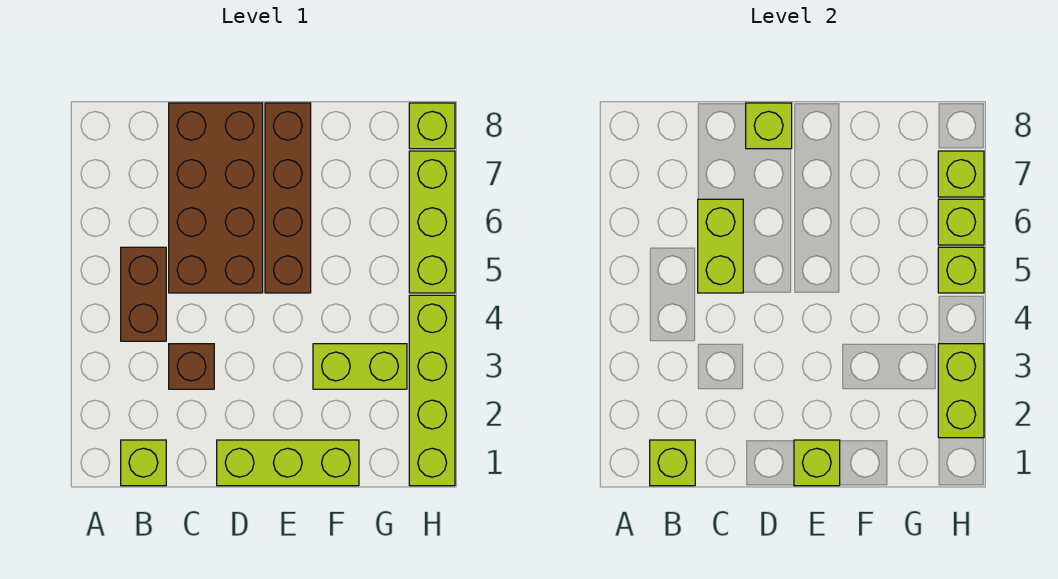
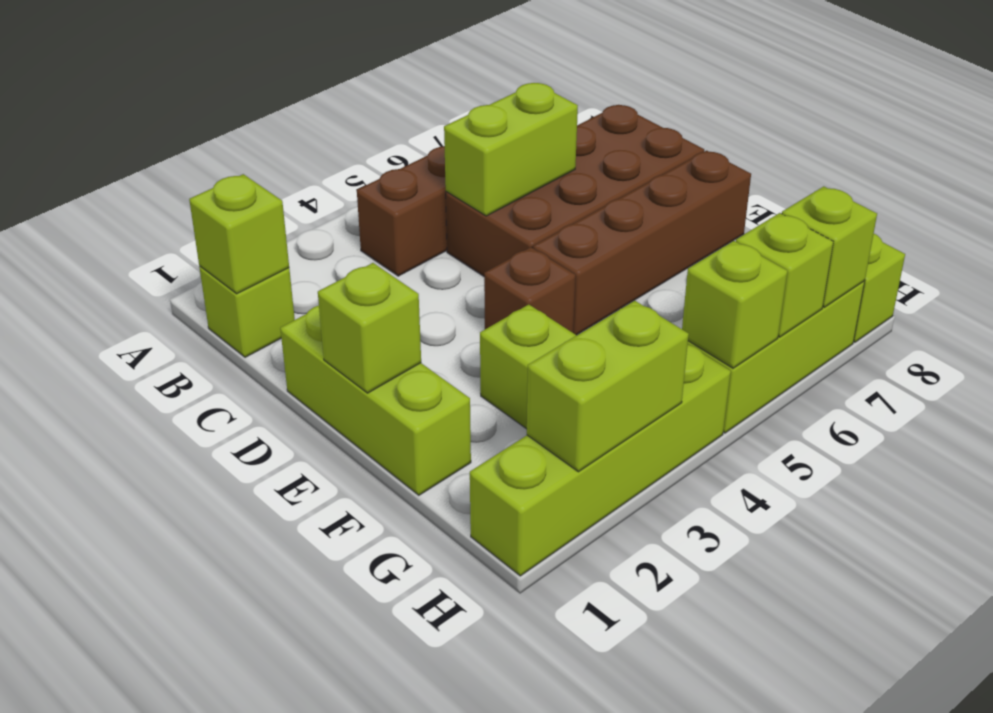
brown 1x1 brick [169,344,214,389] -> brown 1x1 brick moved to [484,247,575,333]
lime 1x1 brick [746,103,792,149] -> none

